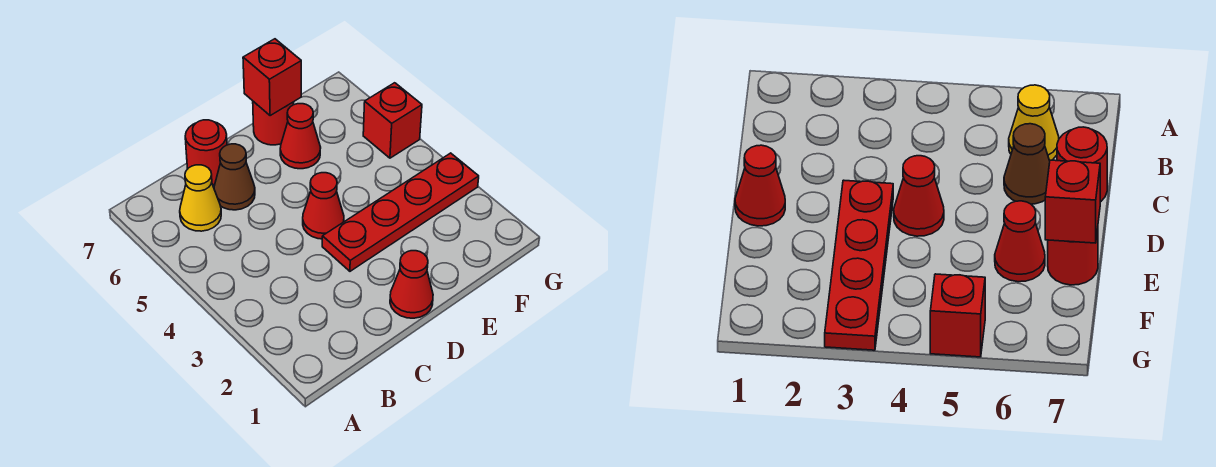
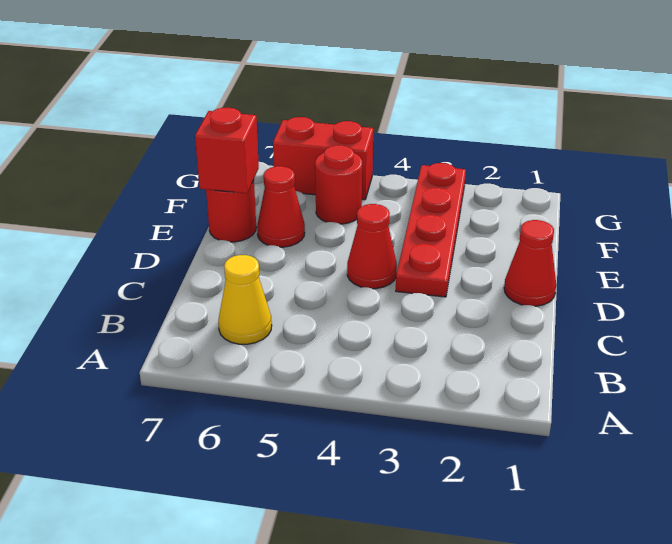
brown 1x1 cone [214,144,255,210] -> none
red 1x1 round brick [185,120,227,185] -> red 1x1 round brick moved to [315,145,362,224]
red 1x1 brick [363,83,422,158] -> red 1x2 brick [273,117,373,200]

